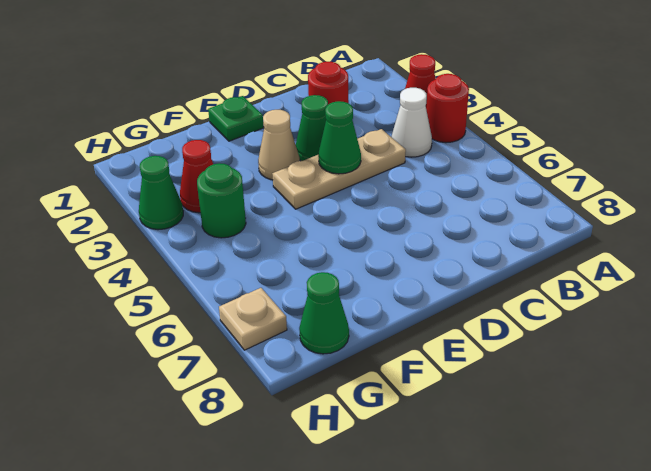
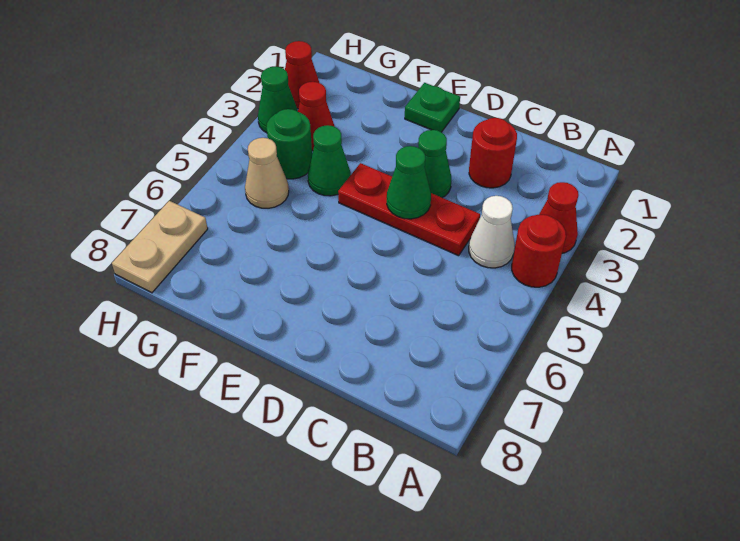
tan 1x3 plate [272,129,406,209] -> red 1x3 plate [338,163,480,256]
tan 1x1 cone [258,110,300,180] -> tan 1x1 cone moved to [245,138,289,208]
green 1x1 cone [299,272,349,354] -> green 1x1 cone moved to [308,125,351,196]
none -> red 1x1 cone [285,41,319,109]
tan 1x1 plate [219,288,287,350] -> tan 1x2 plate [112,201,208,293]

